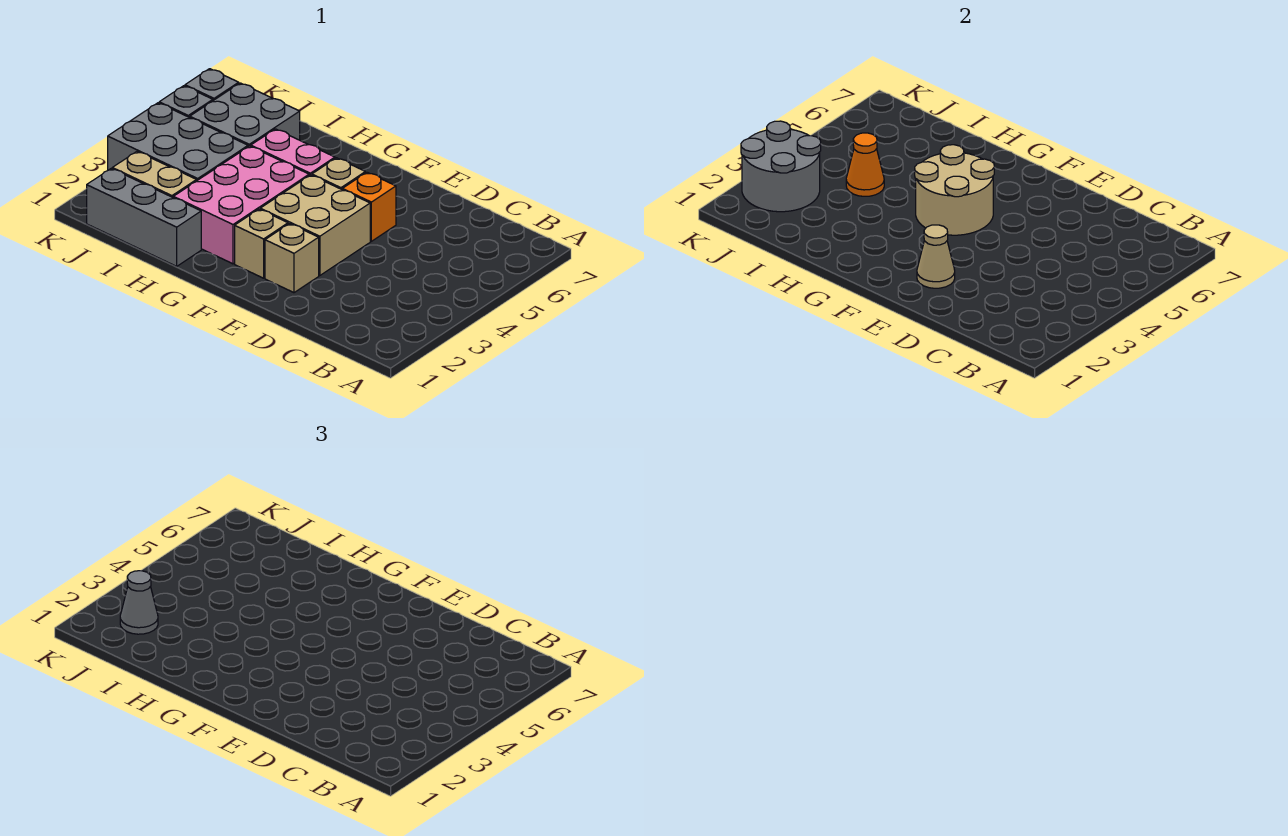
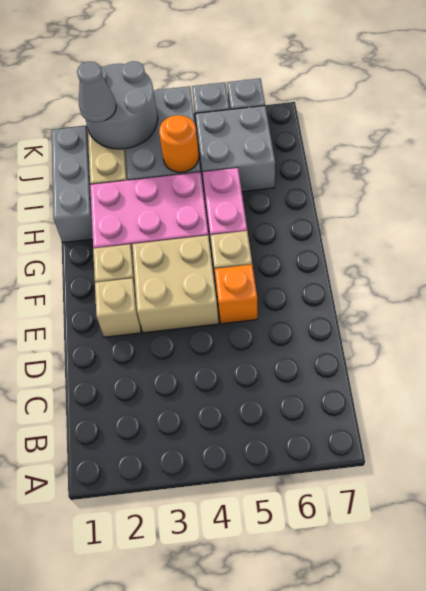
tan 1x1 cone [917,225,955,288] -> none
tan 2x2 round brick [915,145,994,235] -> none
orange 1x1 cone [846,133,884,196] -> orange 1x1 round brick [159,115,199,172]

